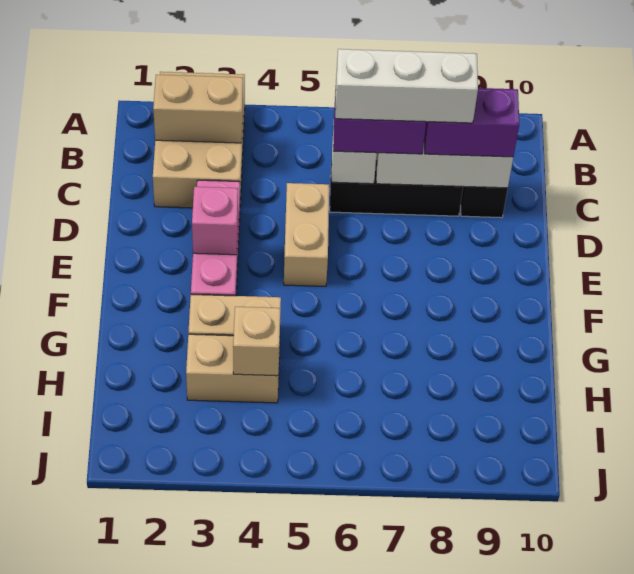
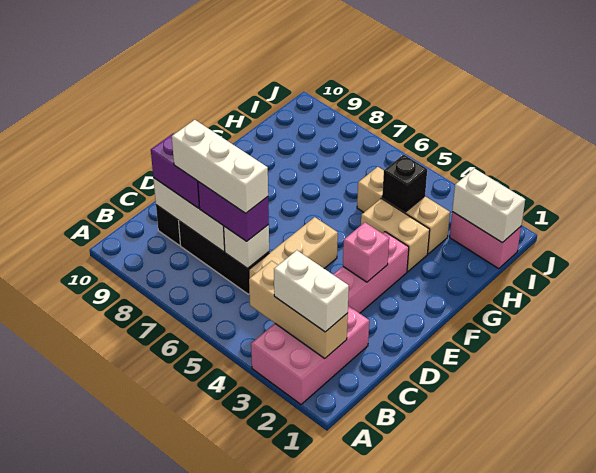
tan 2x3 brick [153,72,245,208] -> pink 2x3 brick [251,306,369,404]
tan 1x2 brick [153,75,243,143] -> tan 1x3 brick [249,261,348,358]
none -> white 1x2 brick [274,250,349,332]
tan 1x2 brick [284,183,329,286] -> tan 1x3 brick [249,217,338,278]
tan 1x2 brick [186,334,280,403] -> tan 1x3 brick [357,167,450,254]
tan 1x1 brick [233,307,280,376] -> black 1x1 brick [382,154,427,212]
none -> pink 1x2 brick [450,212,521,269]
none -> white 1x2 brick [452,168,525,242]

